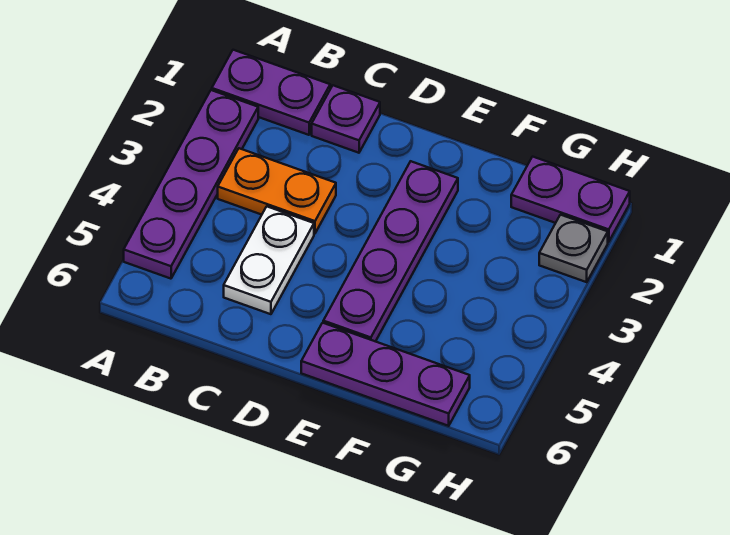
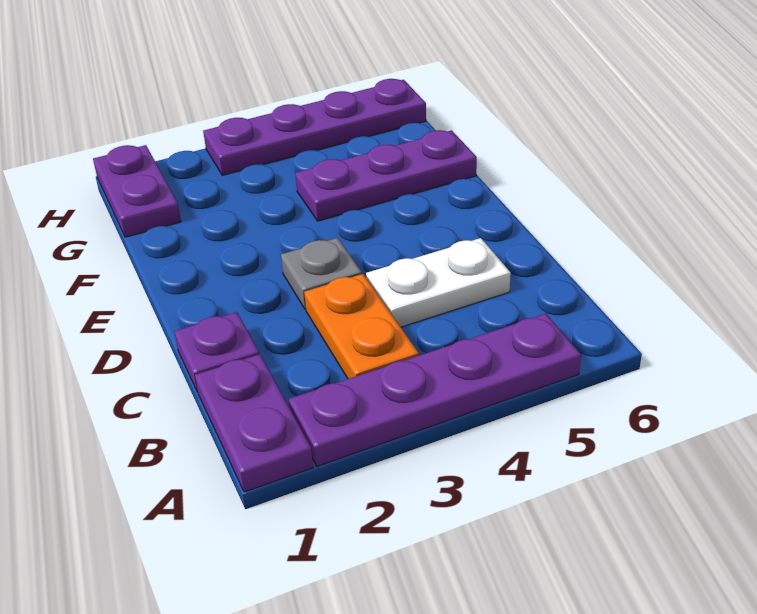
purple 1x4 plate [323,161,458,341] -> purple 1x4 plate moved to [203,79,426,175]
purple 1x3 plate [301,323,470,426] -> purple 1x3 plate turned to [295,130,477,221]
grey 1x1 plate [539,215,608,282] -> grey 1x1 plate moved to [281,238,362,309]

